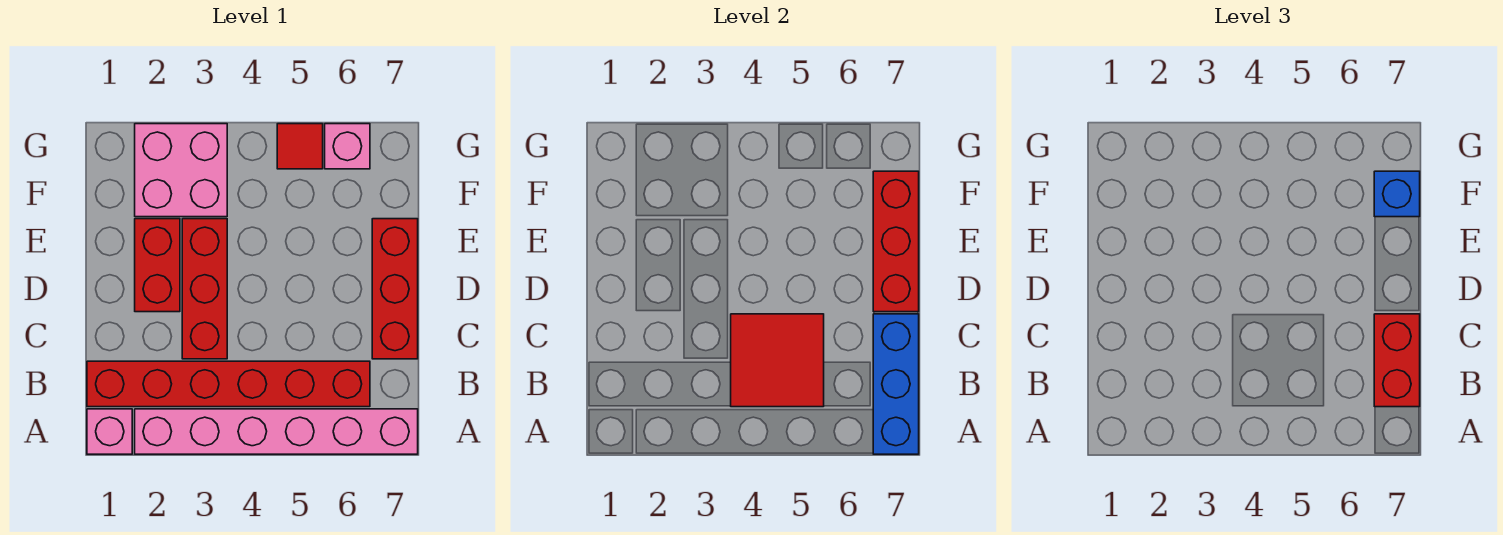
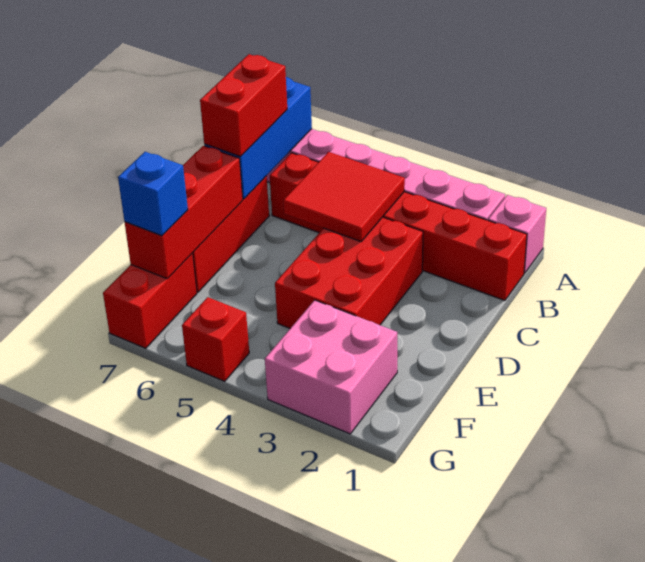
red 1x3 brick [182,219,227,359] -> red 2x3 brick [275,217,423,328]
red 1x2 brick [135,219,180,312] -> red 1x2 brick moved to [103,253,197,348]
red 1x1 tile [277,124,323,169] -> red 1x1 brick [182,297,249,381]
pink 1x1 brick [325,124,370,169] -> none

